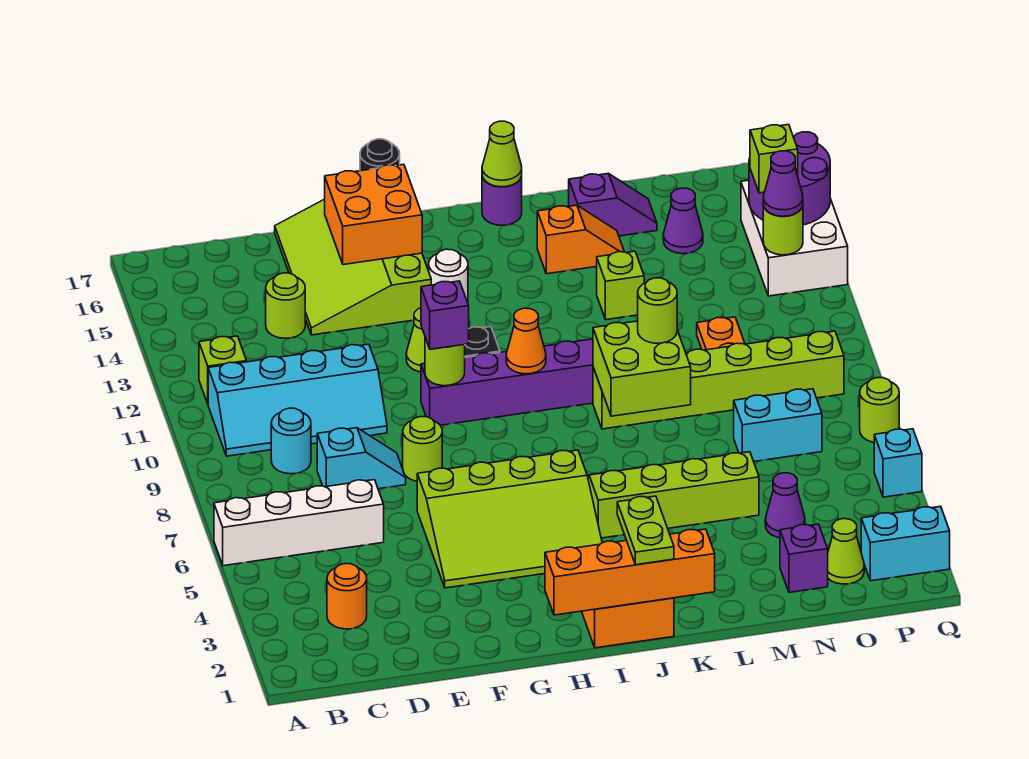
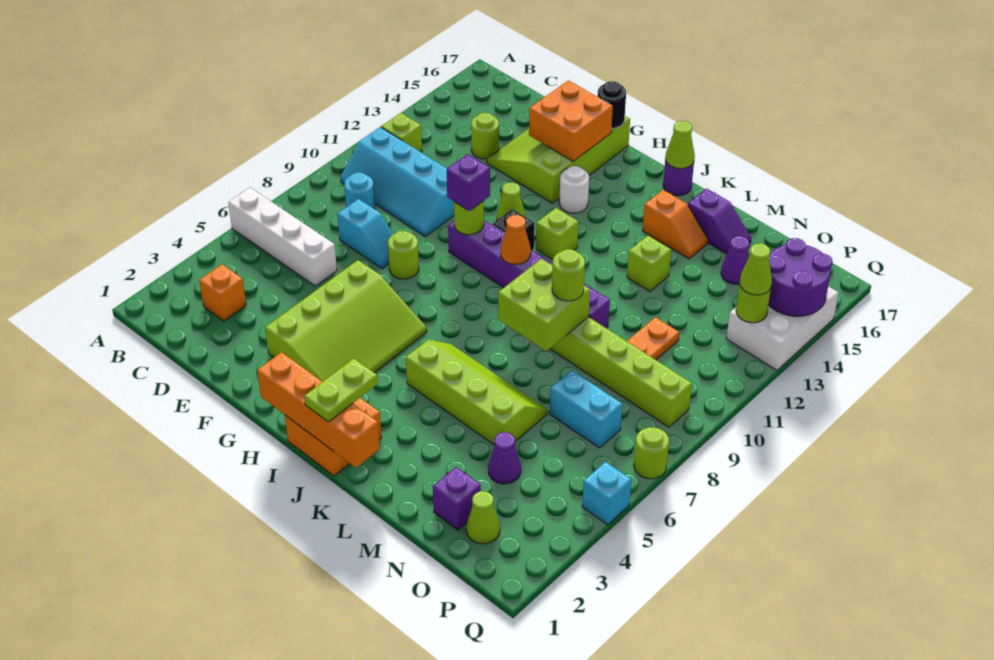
orange 1x1 round brick [327,564,367,629] -> orange 1x1 brick [199,264,246,321]
lime 3x4 slope [417,450,602,588] -> lime 3x4 slope turned to [265,260,427,382]
cyan 1x2 brick [861,506,950,581] -> none
purple 1x1 cone [763,151,803,216] -> lime 1x1 cone [740,243,772,295]
lime 1x1 brick [750,124,798,193] -> lime 1x1 brick moved to [536,208,578,260]

